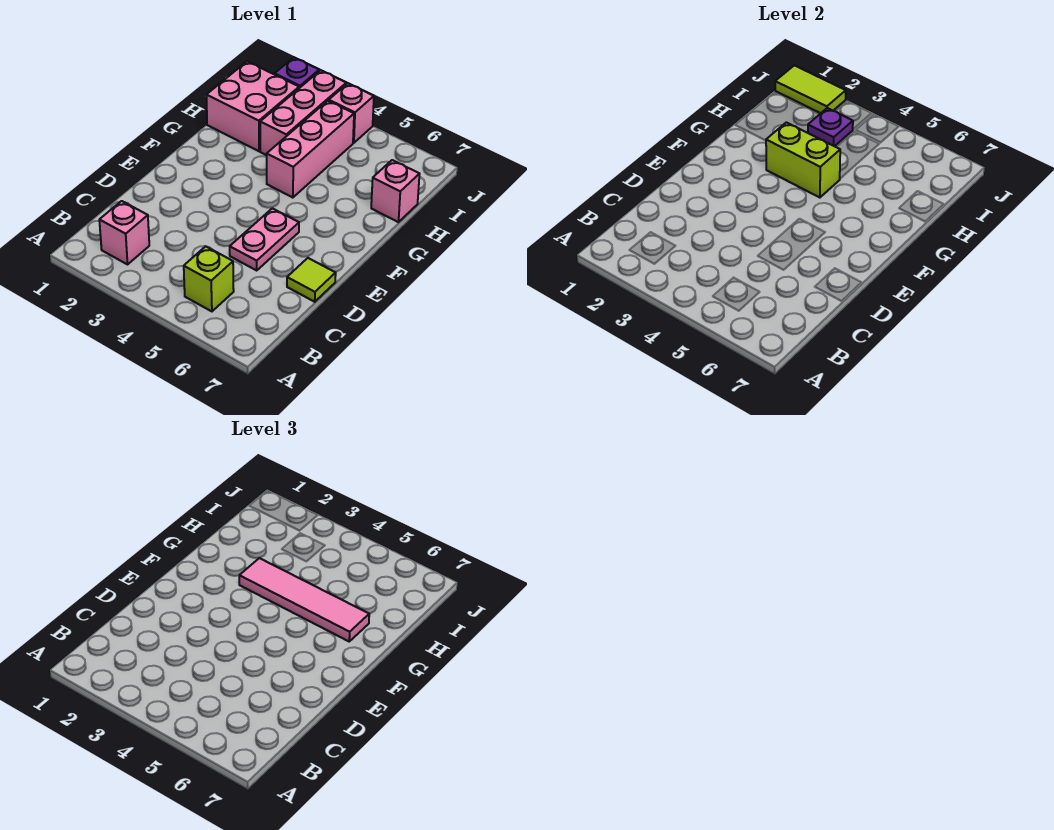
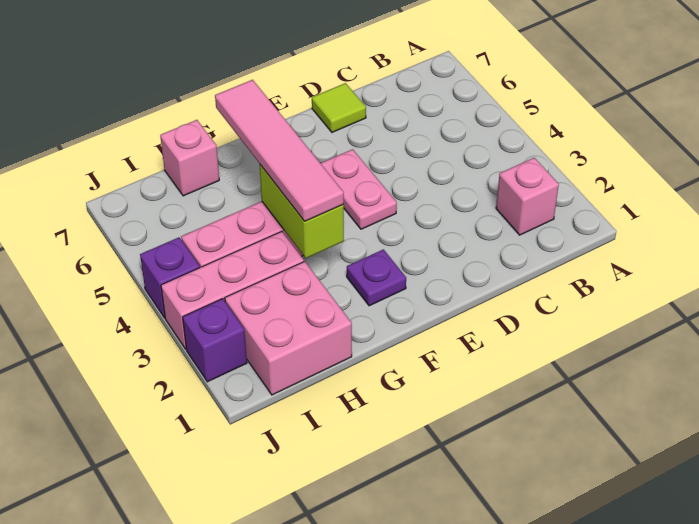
lime 1x1 brick [184,246,234,311] -> none
pink 1x2 plate [230,208,299,270] -> pink 1x2 plate turned to [321,149,397,229]
purple 1x1 plate [808,108,853,146] -> purple 1x1 plate moved to [347,249,406,306]
lime 1x2 tile [775,65,846,113] -> none
pink 1x1 brick [329,83,374,143] -> purple 1x1 brick [140,237,200,318]

